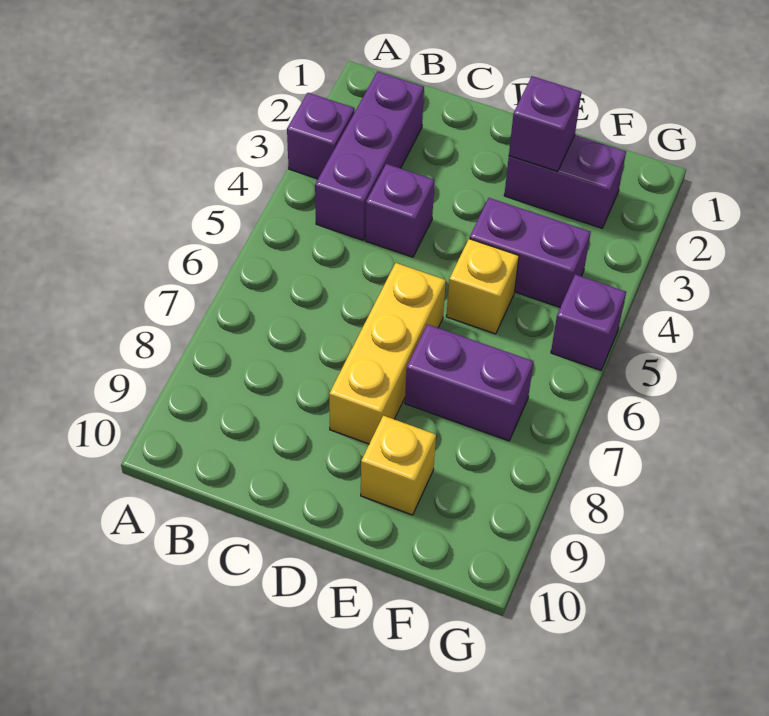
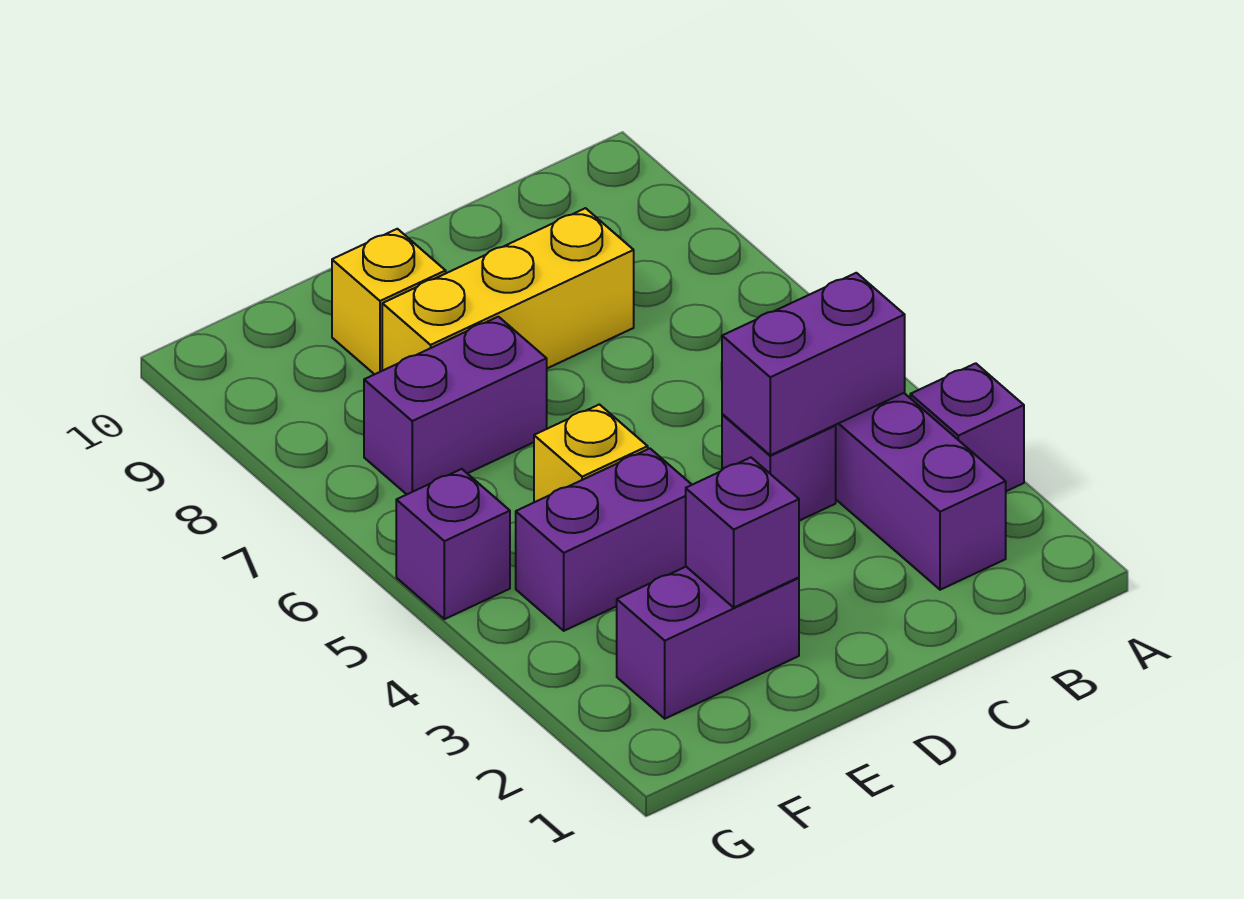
none -> purple 1x2 brick [722,273,905,455]
yellow 1x3 brick [329,263,446,444] -> yellow 1x3 brick turned to [382,208,634,371]

